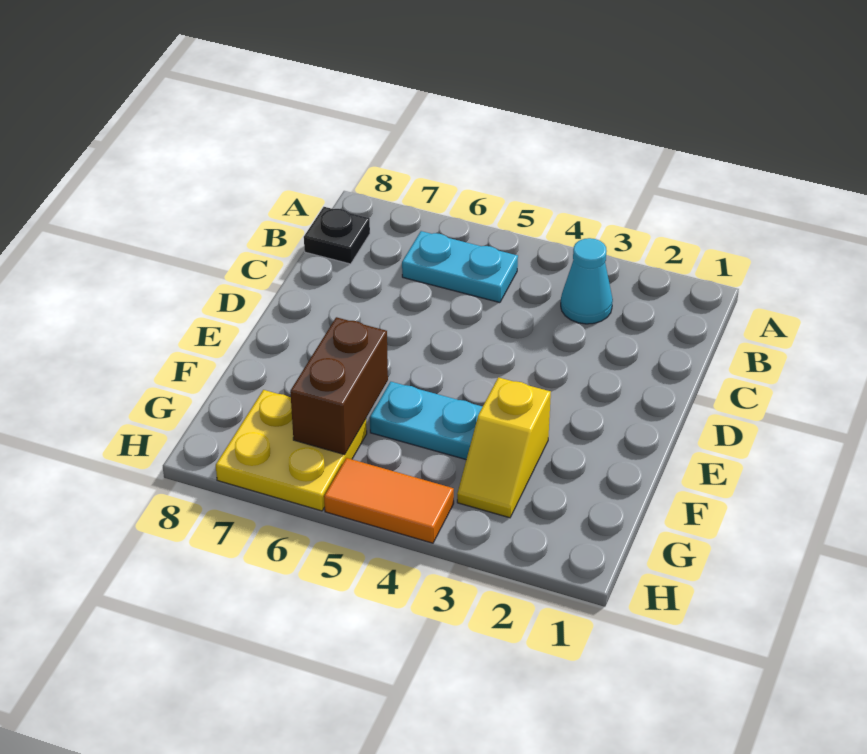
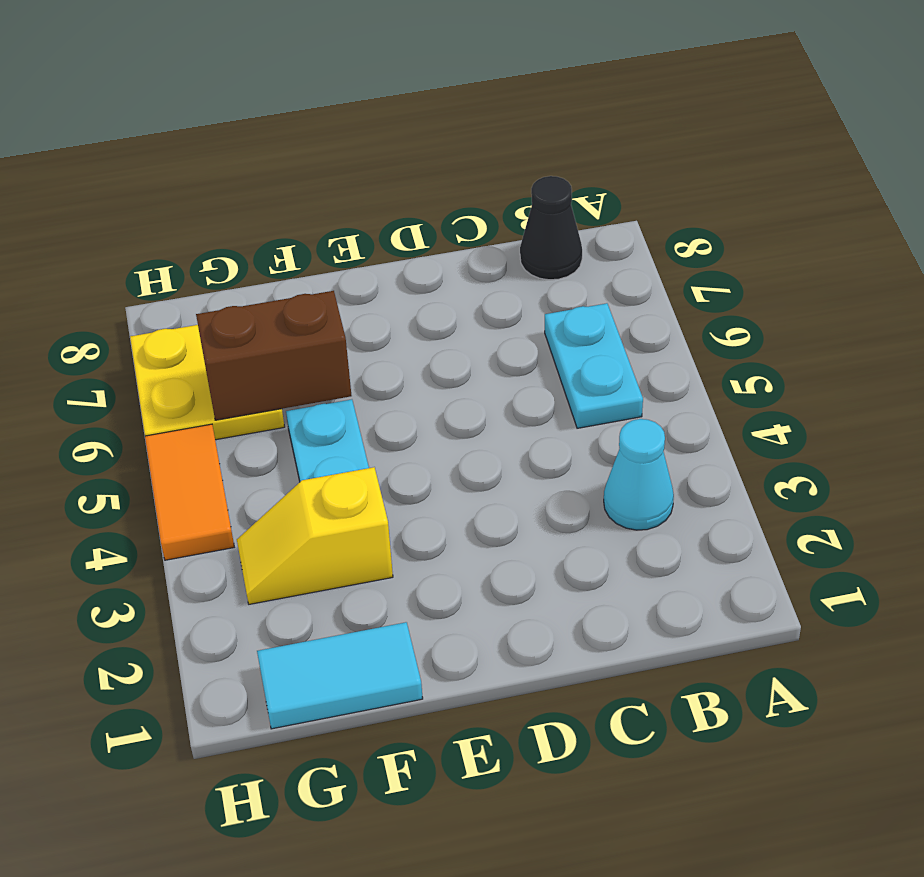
black 1x1 plate [304,207,370,264] -> black 1x1 cone [520,176,582,280]
none -> cyan 1x2 tile [257,622,423,729]

